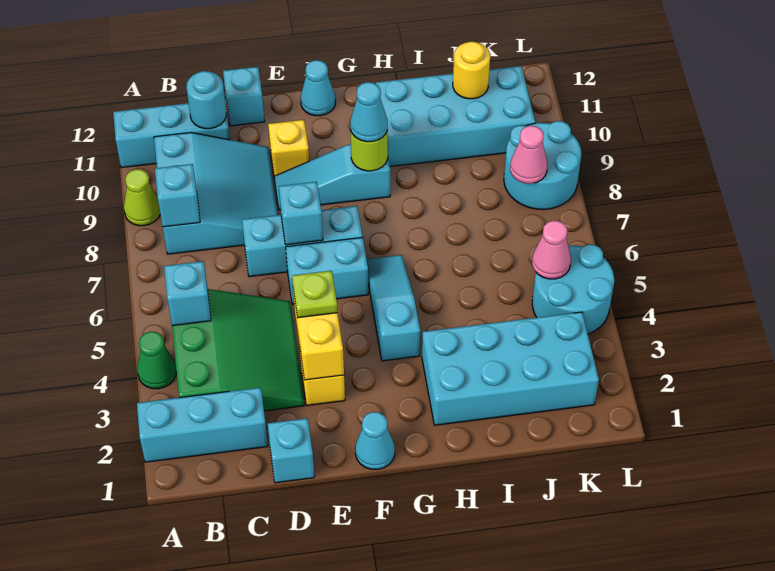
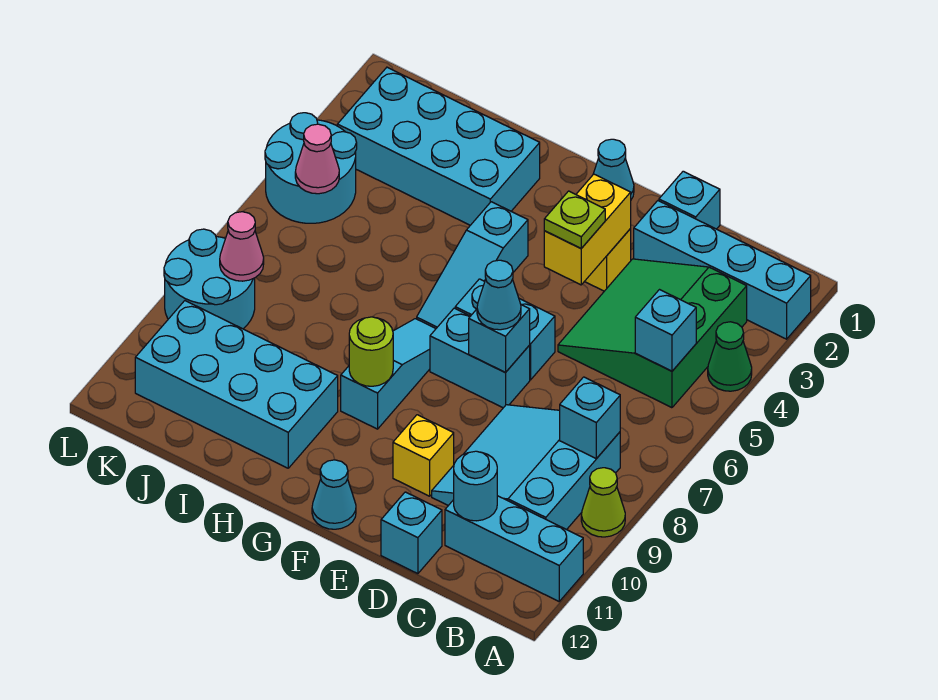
cyan 1x3 brick [137,387,268,462] -> cyan 1x4 brick [634,201,811,339]
cyan 1x3 brick [242,206,363,277] -> cyan 1x2 brick [430,308,530,408]
cyan 1x3 slope [274,144,390,210] -> cyan 1x3 slope turned to [341,319,436,429]
cyan 1x1 cone [350,82,388,142] -> cyan 1x1 cone moved to [477,260,521,330]
yellow 1x1 round brick [453,42,490,99] -> none

